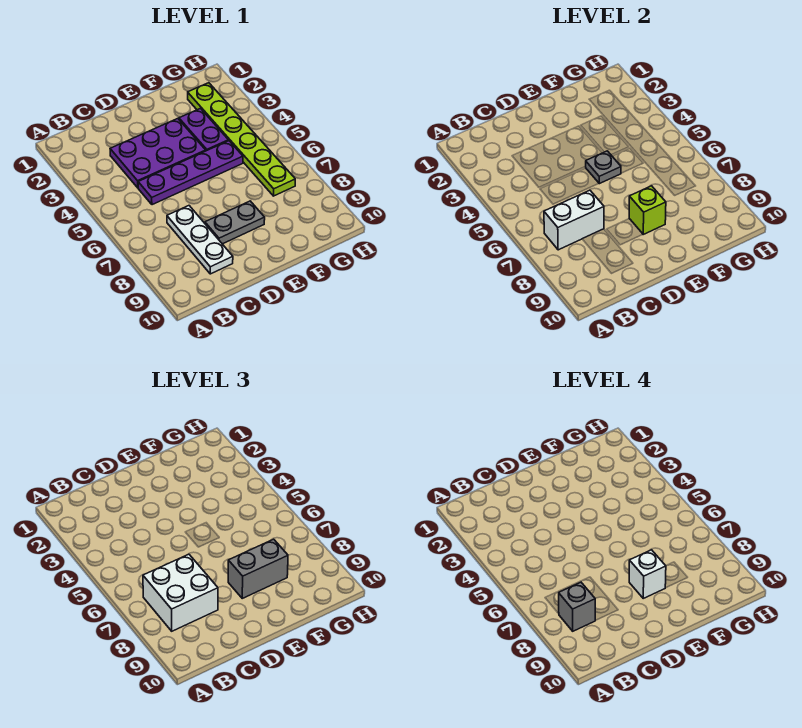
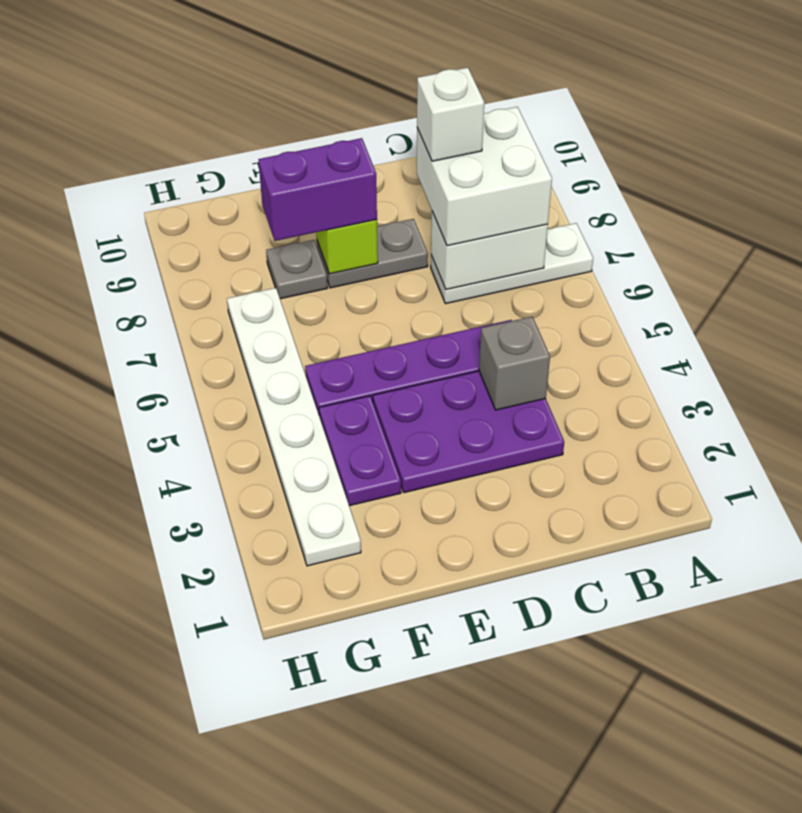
grey 1x1 brick [559,582,595,631] -> grey 1x1 brick moved to [479,317,550,410]
white 1x3 plate [167,206,233,274] -> white 1x3 plate turned to [431,223,593,304]
grey 1x1 plate [585,151,621,184] -> grey 1x1 plate moved to [266,240,327,299]
grey 1x2 brick [228,539,288,598] -> purple 1x2 brick [258,138,377,241]
white 1x1 brick [629,550,666,598] -> white 1x1 brick moved to [417,68,484,161]
lime 1x6 plate [188,83,295,196] -> white 1x6 plate [227,288,361,566]

